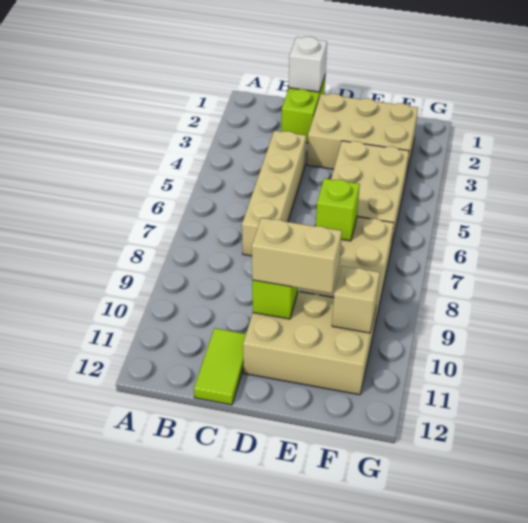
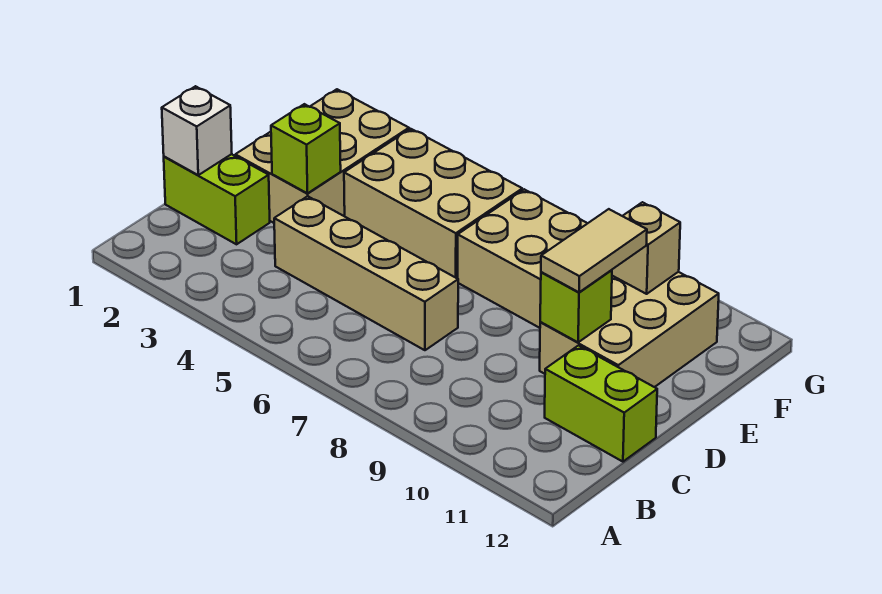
lime 1x2 tile [194,328,246,405] -> lime 1x2 brick [545,346,657,462]
tan 1x2 brick [252,218,342,293] -> tan 1x2 tile [541,209,647,292]
lime 1x1 brick [316,178,360,241] -> lime 1x1 brick moved to [271,104,341,193]

